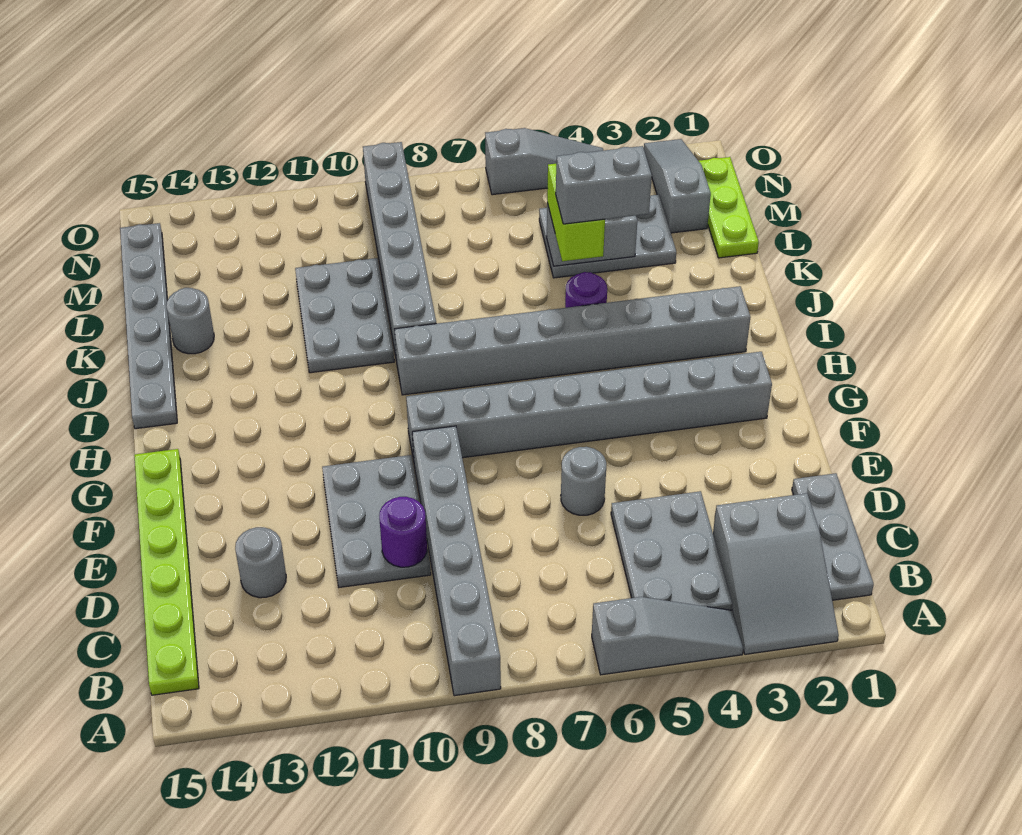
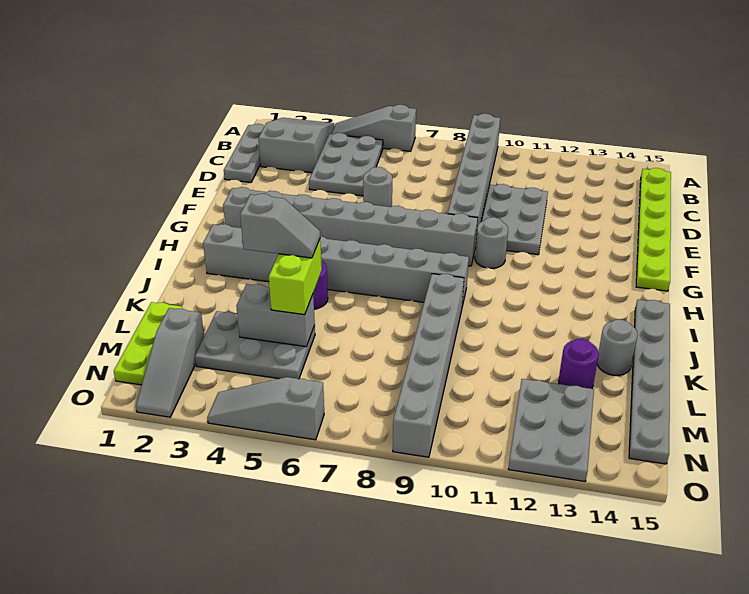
purple 1x1 round brick [379,497,427,567] -> purple 1x1 round brick moved to [558,339,599,389]
grey 1x1 round brick [235,527,286,598] -> grey 1x1 round brick moved to [475,217,508,268]
grey 2x3 plate [295,258,394,373] -> grey 2x3 plate moved to [508,379,594,481]
grey 1x2 brick [556,146,652,224] -> grey 1x2 slope [240,194,320,258]

